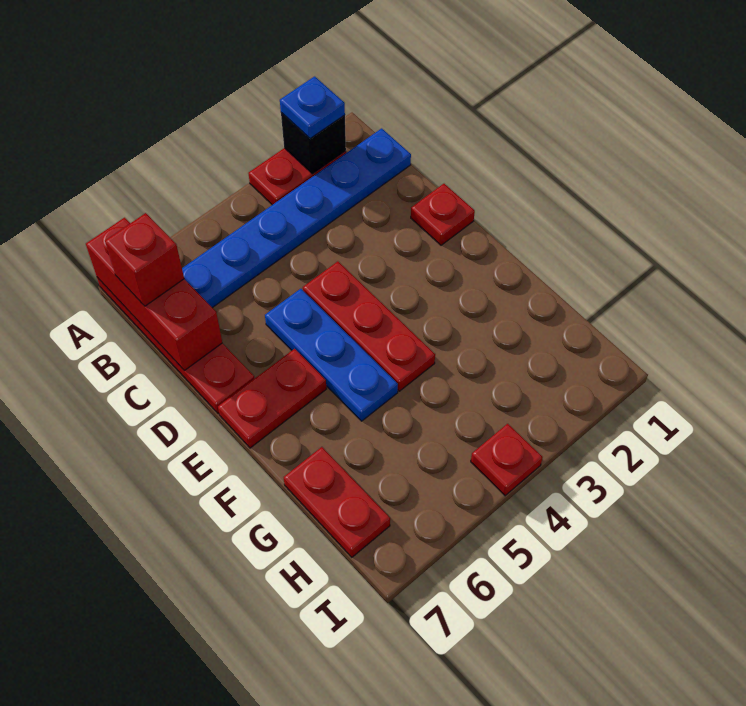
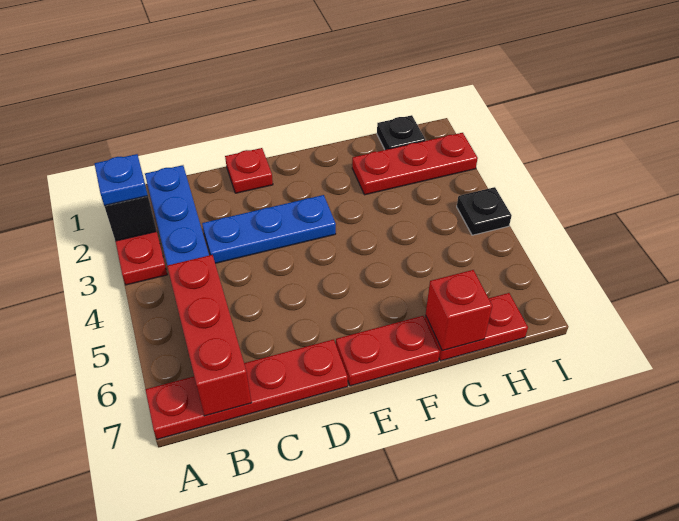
red 1x3 brick [86,218,222,370] -> red 1x3 brick turned to [167,255,252,416]
red 1x1 brick [105,213,184,306] -> red 1x1 brick moved to [426,270,492,351]
red 1x3 plate [303,261,435,391] -> red 1x3 plate moved to [352,133,478,195]
blue 1x3 plate [265,289,398,421] -> blue 1x3 plate moved to [202,195,336,263]
red 1x2 plate [218,349,326,448] -> red 1x2 plate turned to [336,316,440,386]
none -> black 1x1 plate [377,115,425,150]
red 1x1 plate [471,424,543,496] -> black 1x1 plate [457,187,512,235]

